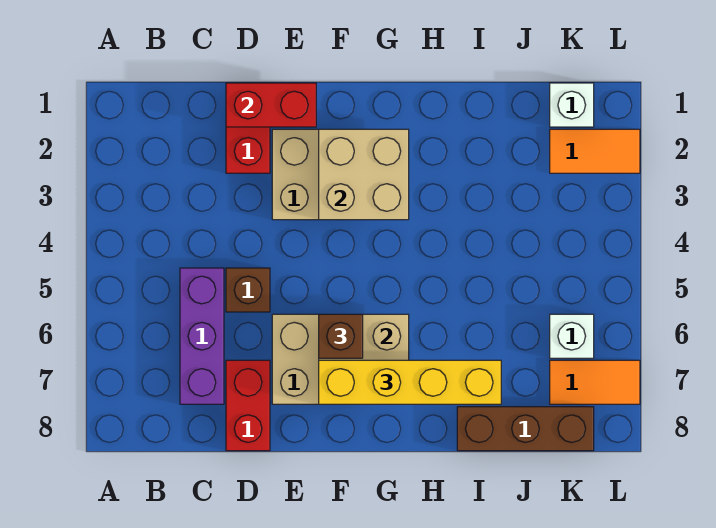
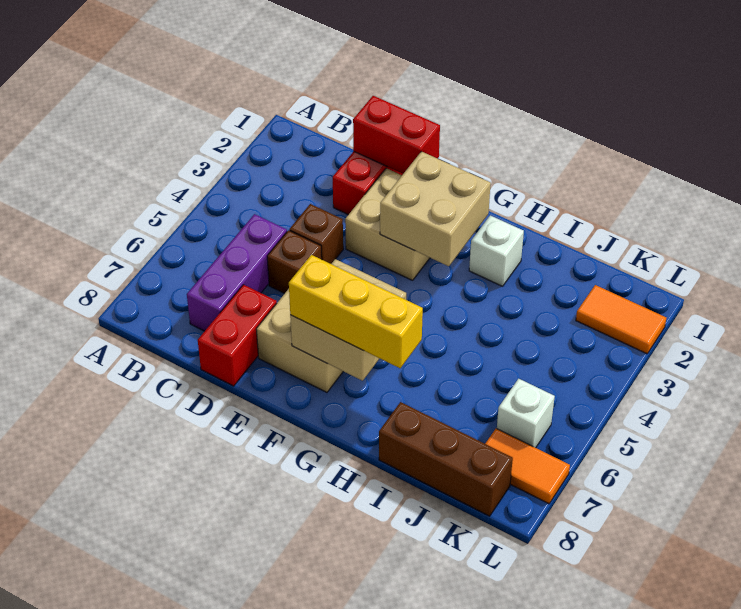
brown 1x1 brick [319,314,363,358] -> brown 1x1 brick moved to [289,204,343,264]
yellow 1x4 brick [319,360,501,404] -> yellow 1x3 brick [289,255,423,368]
white 1x1 brick [550,83,594,127] -> white 1x1 brick moved to [469,215,524,286]

